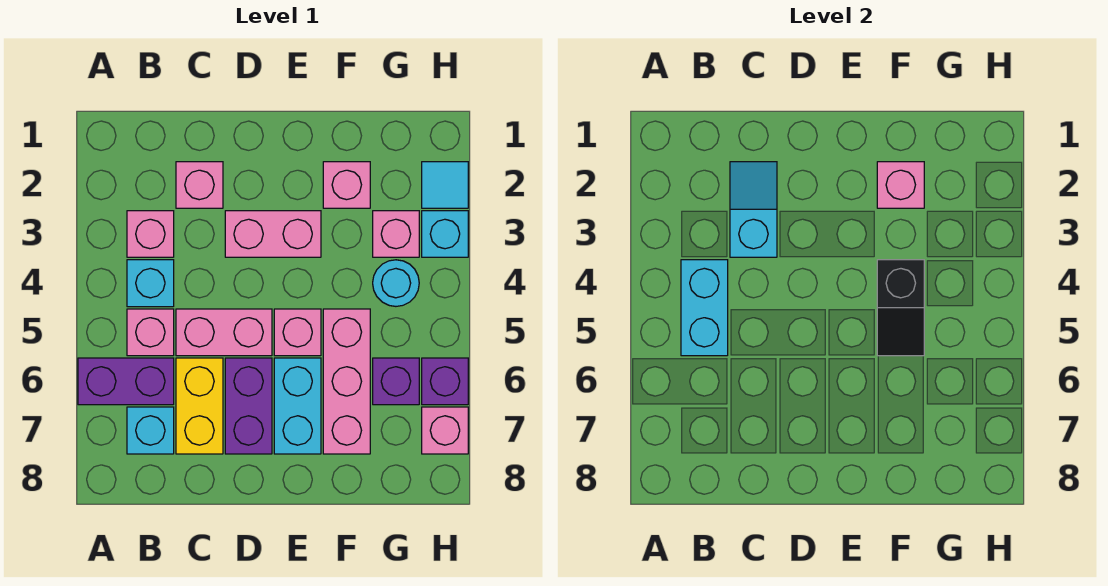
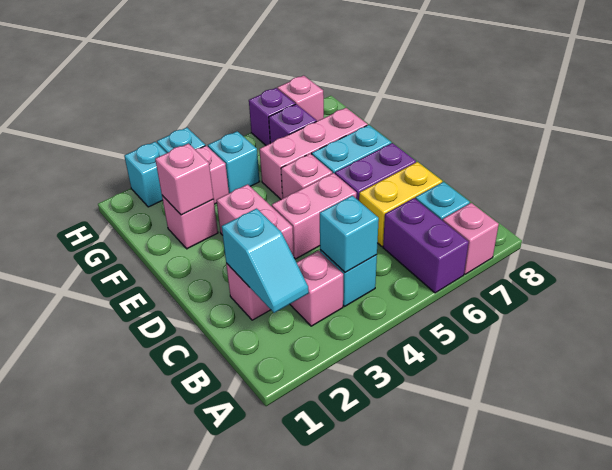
cyan 1x2 brick [681,260,728,356] -> cyan 1x1 brick [320,196,379,272]
pink 1x1 brick [127,309,174,356] -> pink 1x1 brick moved to [443,203,499,274]
cyan 1x2 slope [730,162,777,257] -> cyan 1x2 slope turned to [222,209,309,313]
pink 1x2 brick [176,309,272,356] -> pink 1x2 brick turned to [272,173,357,259]
black 1x2 slope [877,260,924,356] -> none
cyan 1x1 round brick [373,260,419,306] -> cyan 1x1 brick [208,131,260,193]
cyan 1x1 tile [422,162,468,208] -> cyan 1x1 brick [124,142,166,207]

